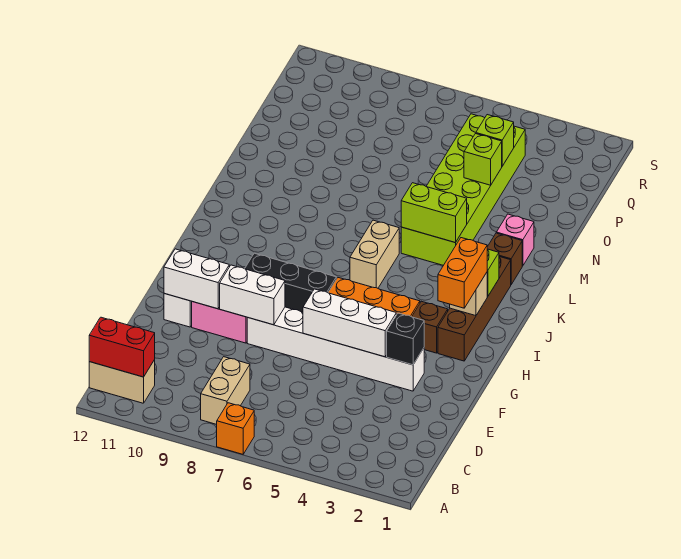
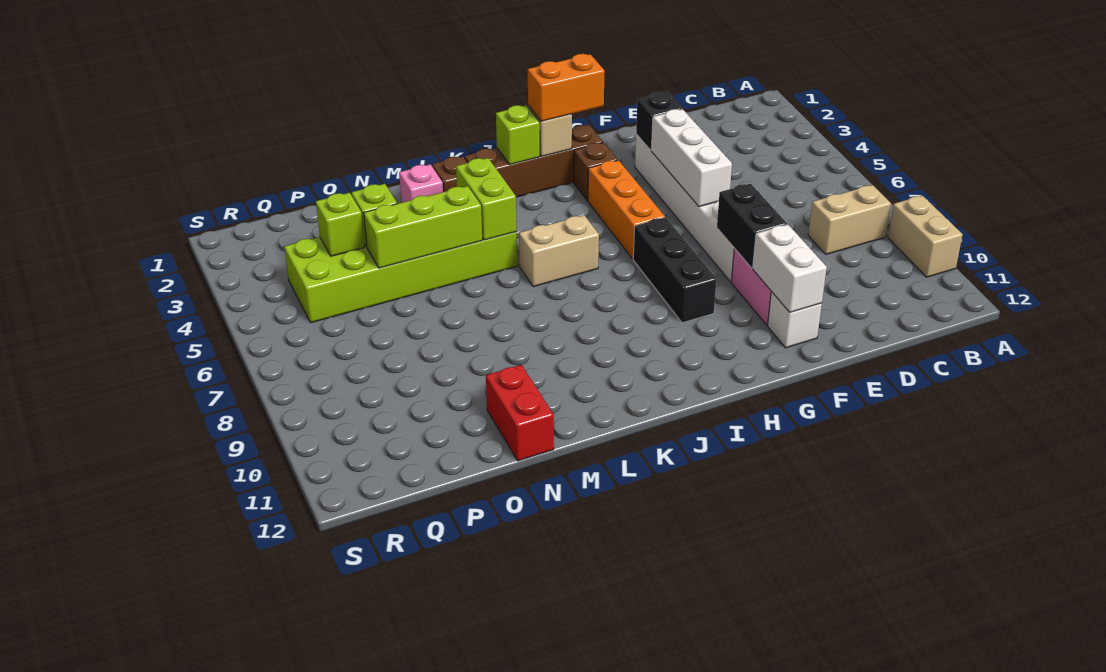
orange 1x1 brick [217,403,254,454] -> none
tan 1x2 brick [89,360,155,403] -> tan 1x2 brick moved to [888,196,963,277]
red 1x2 brick [89,317,155,377] -> red 1x2 brick moved to [486,365,554,461]
white 1x2 brick [220,265,285,325] -> black 1x2 brick [717,184,787,268]
none -> lime 1x3 brick [364,186,482,268]

